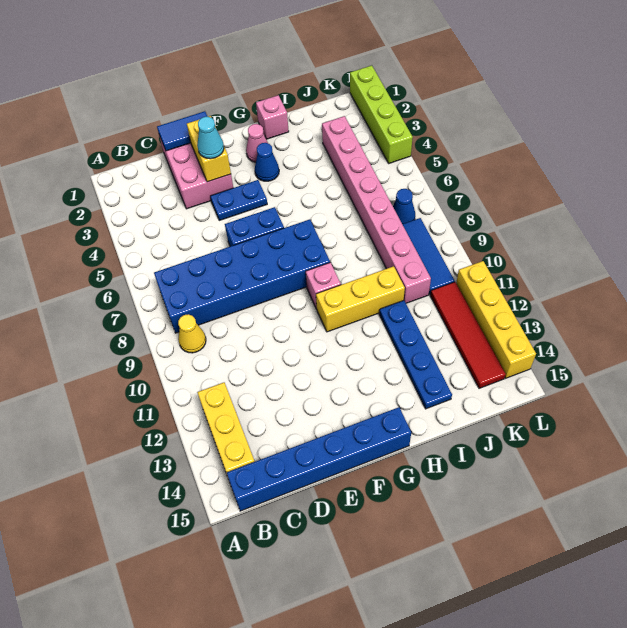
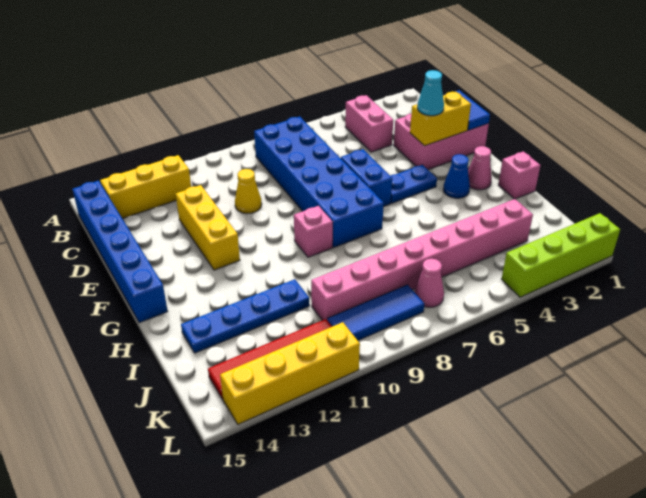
none -> pink 1x2 brick [345,95,393,152]
yellow 1x1 cone [178,314,206,353] -> yellow 1x1 cone moved to [235,169,262,214]
blue 1x2 plate [210,180,267,220] -> blue 1x2 plate turned to [391,165,437,203]
yellow 1x3 brick [316,266,405,332] -> yellow 1x3 brick moved to [176,185,240,270]
blue 1x1 cone [393,189,415,224] -> pink 1x1 cone [414,259,444,307]

